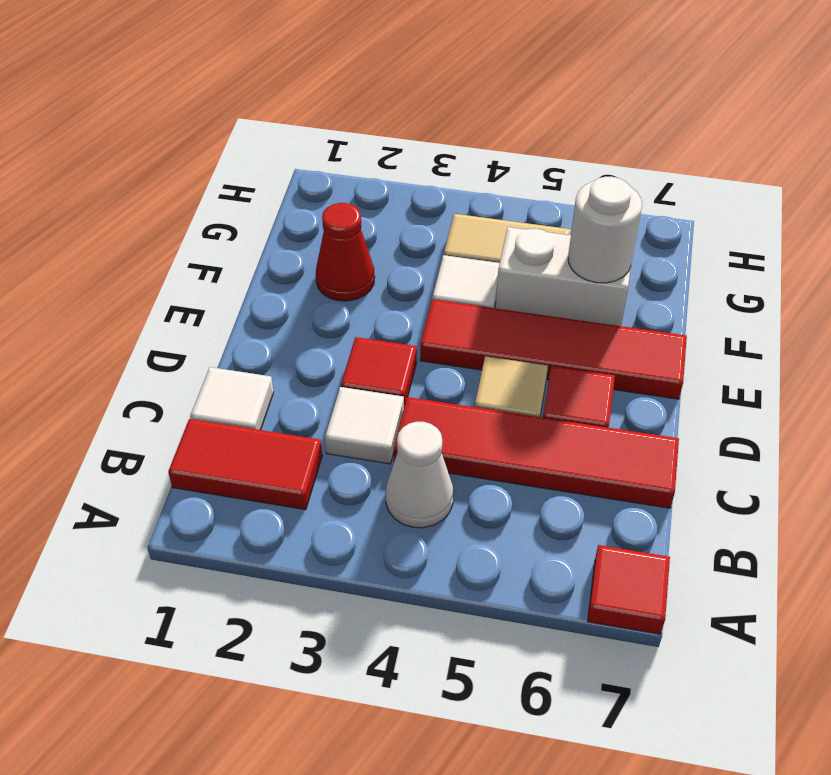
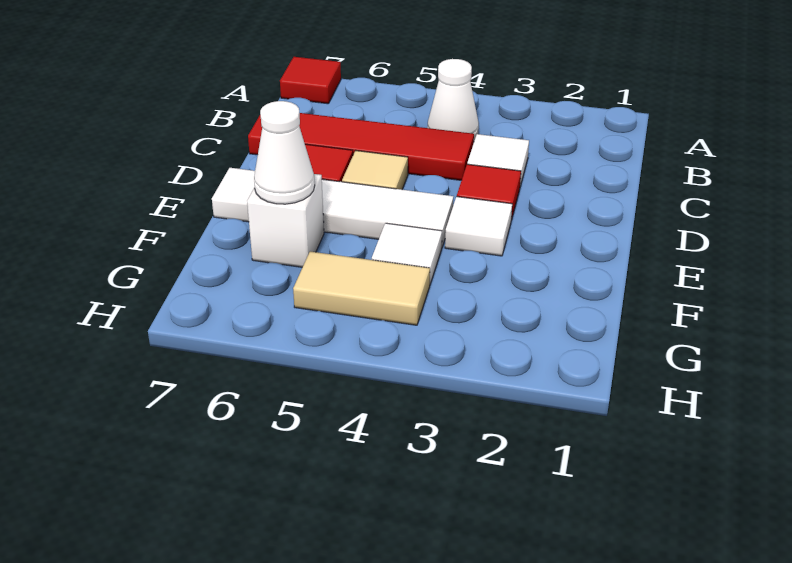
red 1x2 tile [168,419,322,510] -> none
white 1x1 tile [190,367,274,430] -> white 1x1 tile moved to [445,197,512,256]
red 1x4 tile [420,299,687,399] -> white 1x4 tile [212,168,453,247]
red 1x1 cone [316,203,375,301] -> none
white 1x2 brick [496,227,631,326] -> white 1x1 brick [247,174,324,267]
white 1x1 round brick [568,177,642,283] -> white 1x1 cone [254,101,315,204]

